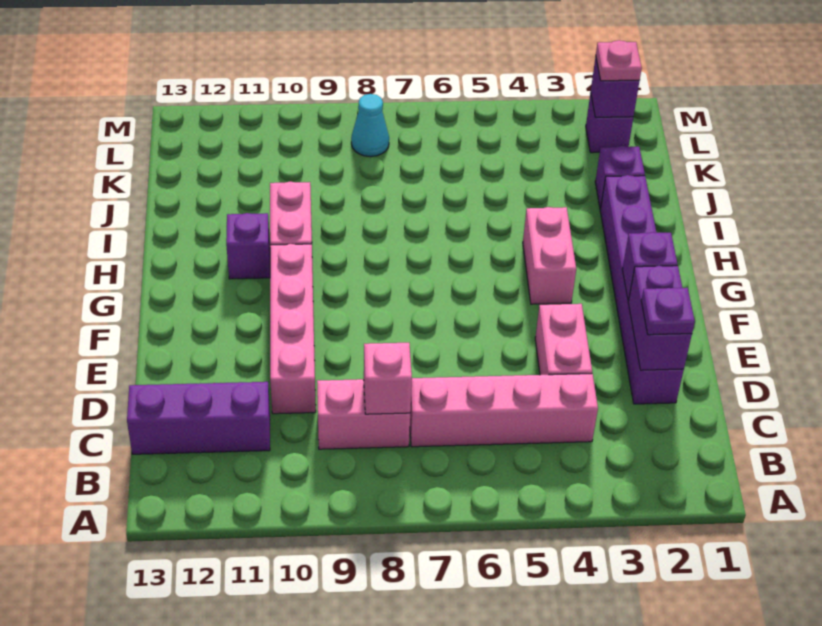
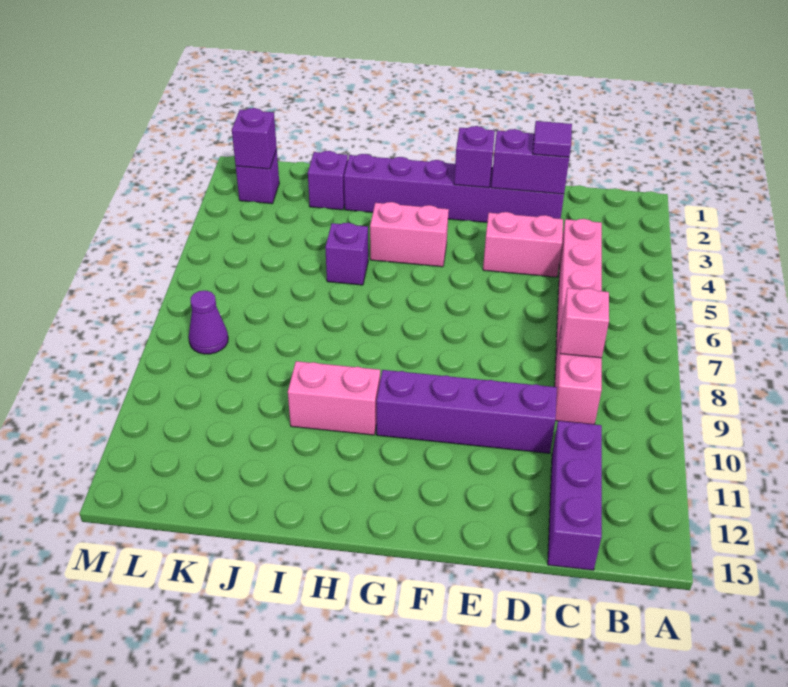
purple 1x1 plate [641,288,695,335] -> purple 1x1 tile [533,121,572,157]
pink 1x4 brick [270,244,316,414] -> purple 1x4 brick [377,370,557,453]
purple 1x1 brick [226,213,270,279] -> purple 1x1 brick moved to [325,223,368,285]
pink 1x1 plate [596,40,642,81] -> none
cyan 1x1 cone [351,94,389,157] -> purple 1x1 cone [189,291,228,354]

